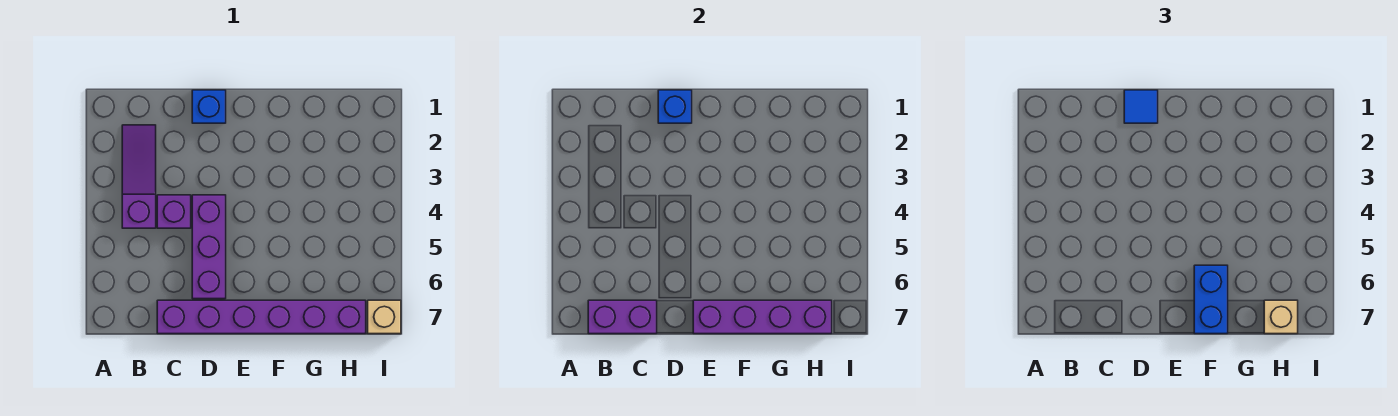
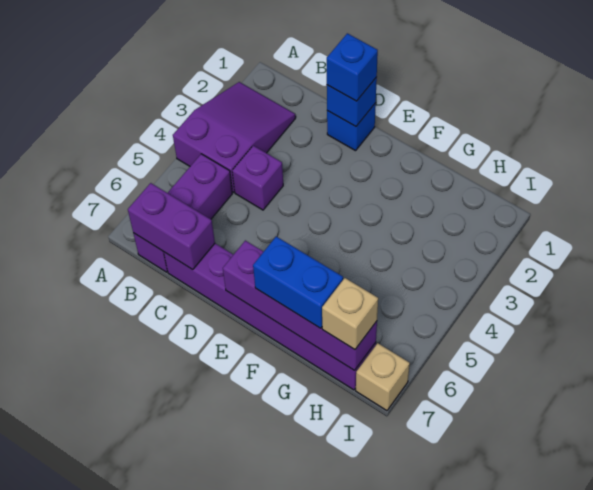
purple 1x3 slope [122,125,156,228] -> purple 2x3 slope [173,82,296,192]
blue 1x1 tile [1124,90,1158,123] -> blue 1x1 brick [327,33,378,101]
purple 1x3 brick [192,195,226,299] -> purple 1x3 brick moved to [133,154,232,272]
blue 1x2 brick [1194,265,1228,334] -> blue 1x2 brick turned to [253,237,343,328]

